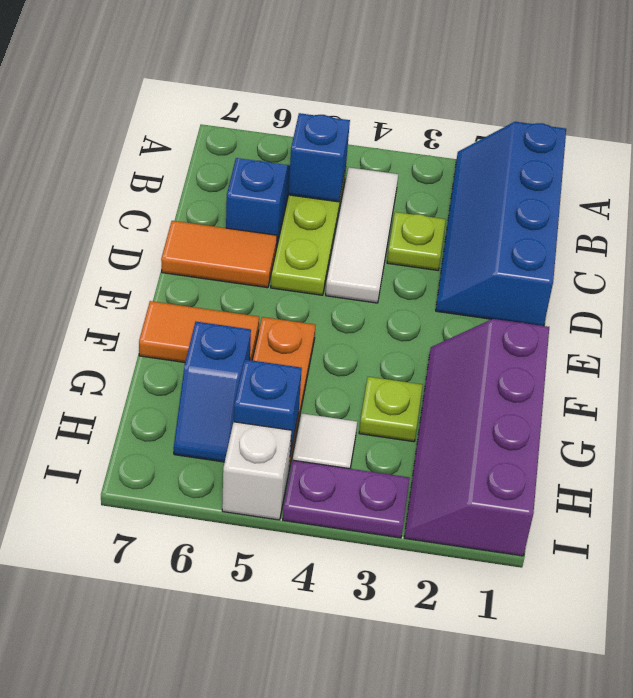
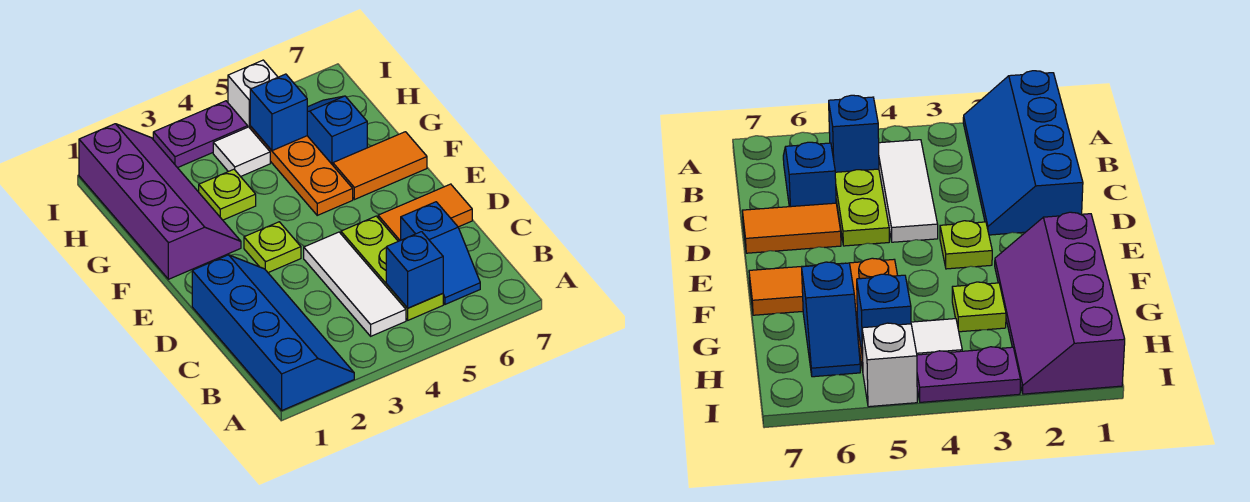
lime 1x1 plate [387,212,446,270] -> lime 1x1 plate moved to [244,222,301,273]

